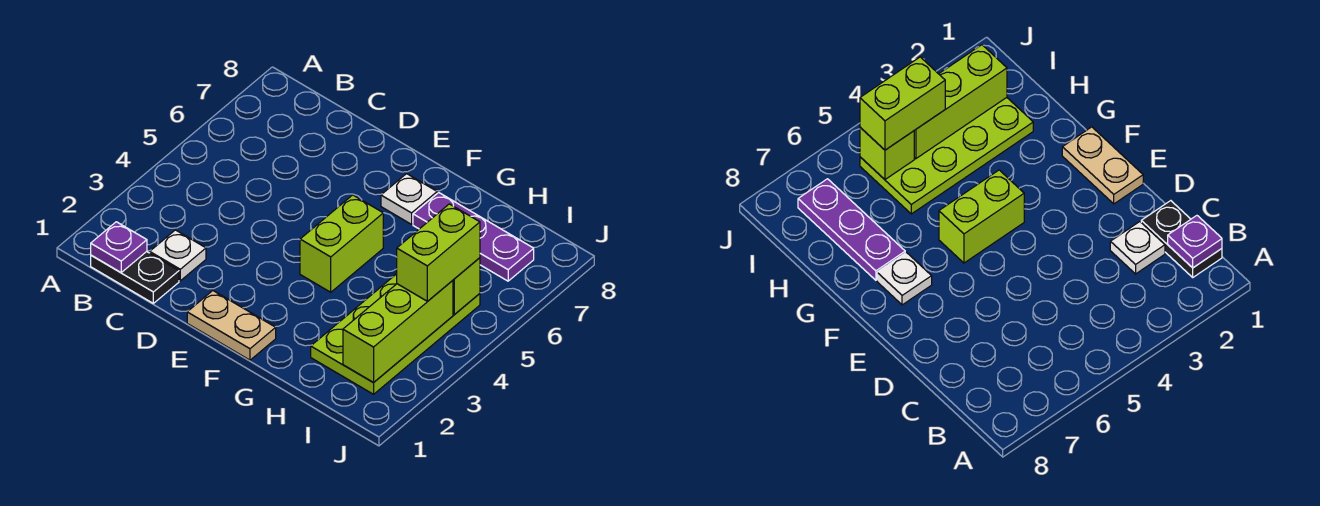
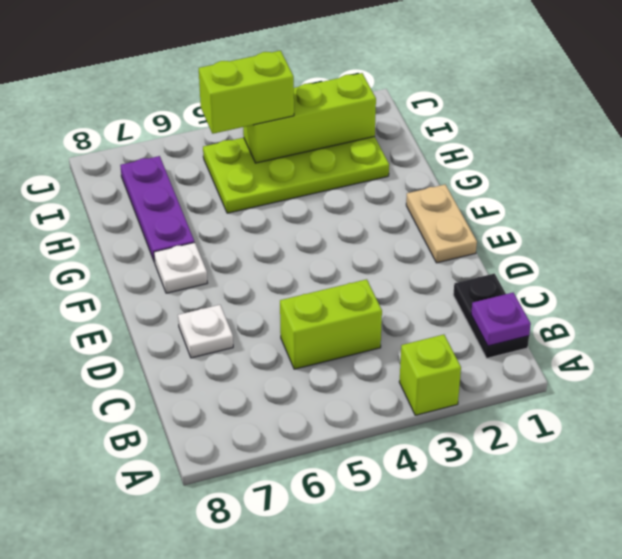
white 1x1 plate [150,230,206,281] -> white 1x1 plate moved to [178,305,233,358]
lime 1x2 brick [300,195,383,292] -> lime 1x2 brick moved to [280,279,382,369]
lime 1x1 brick [453,258,480,315] -> lime 1x1 brick moved to [399,335,461,415]

